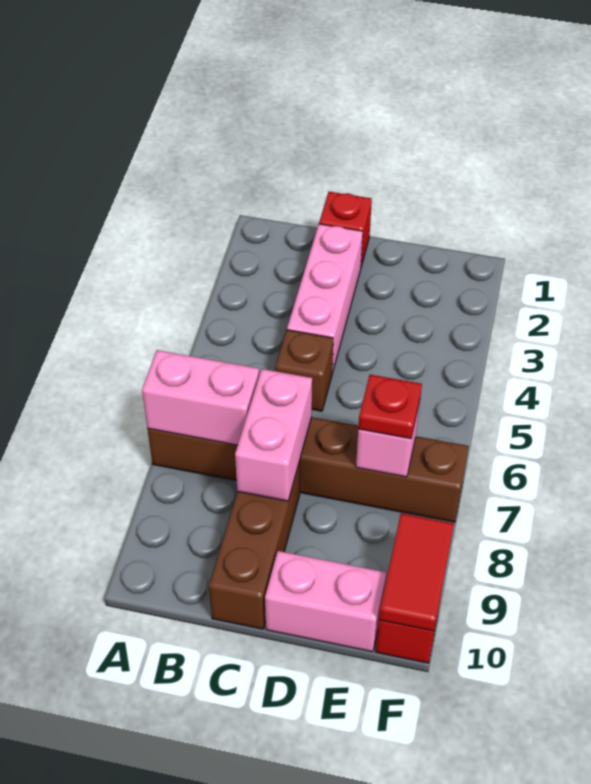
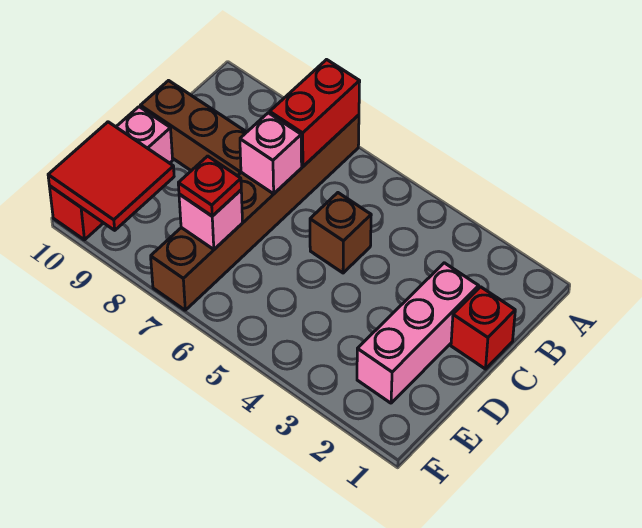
pink 1x2 brick [142,350,259,445] -> red 1x2 brick [270,60,360,166]
pink 1x3 brick [287,224,363,373] -> pink 1x3 brick turned to [357,263,479,403]
pink 1x2 brick [235,369,312,501] -> pink 1x1 brick [240,113,302,194]
red 1x2 tile [379,513,454,631] -> red 2x2 tile [48,122,174,230]

